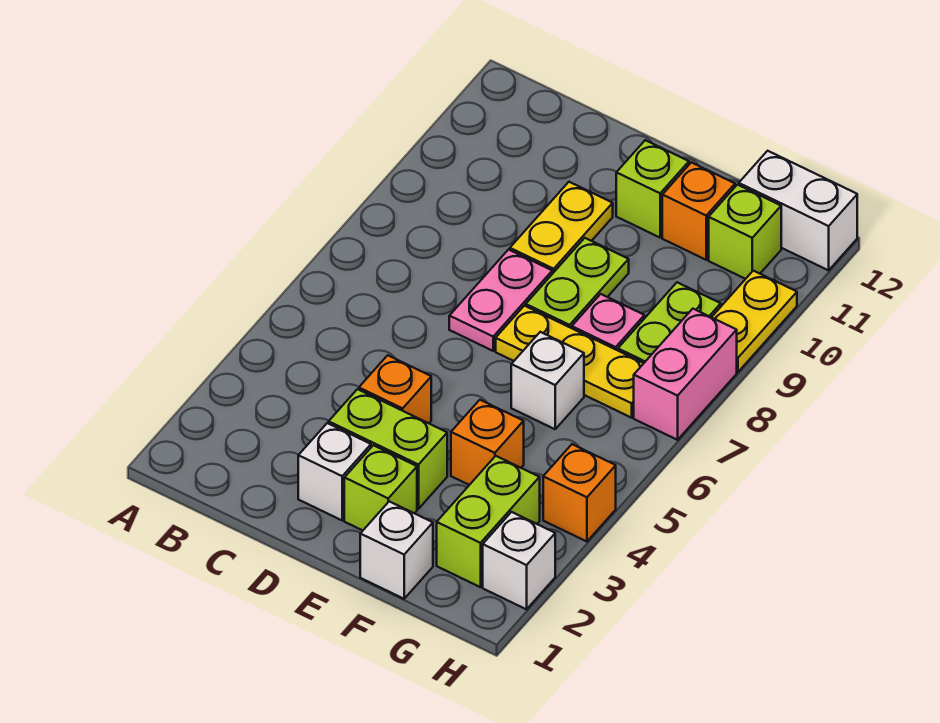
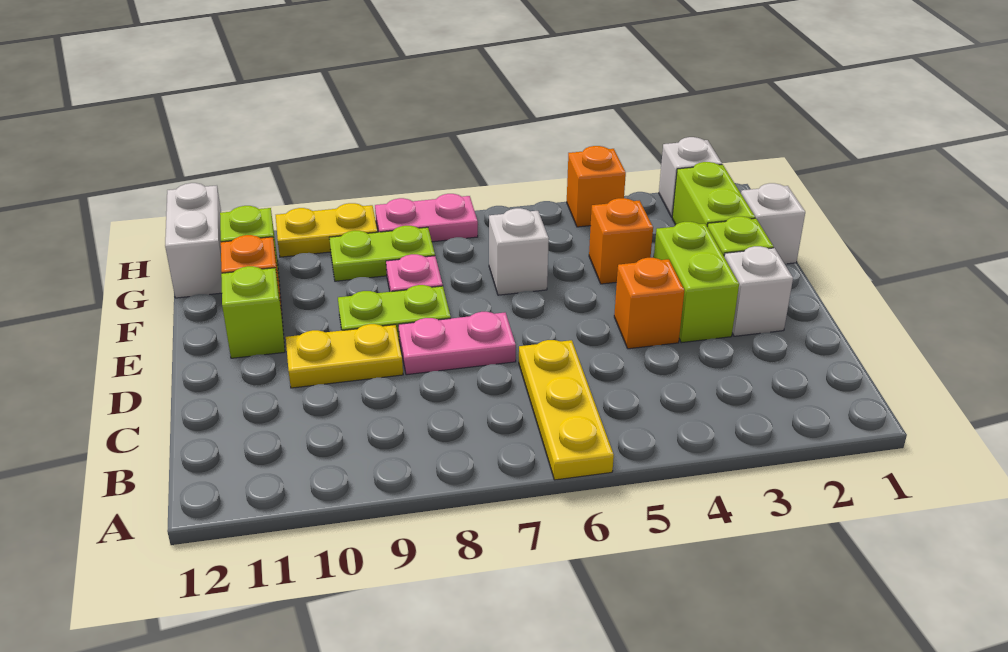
yellow 1x3 plate [496,306,644,418] -> yellow 1x3 plate moved to [519,340,614,480]
lime 1x2 brick [437,456,540,587] -> lime 1x2 brick turned to [672,162,755,226]
pink 1x2 brick [634,309,737,440] -> pink 1x2 plate [375,194,478,242]

